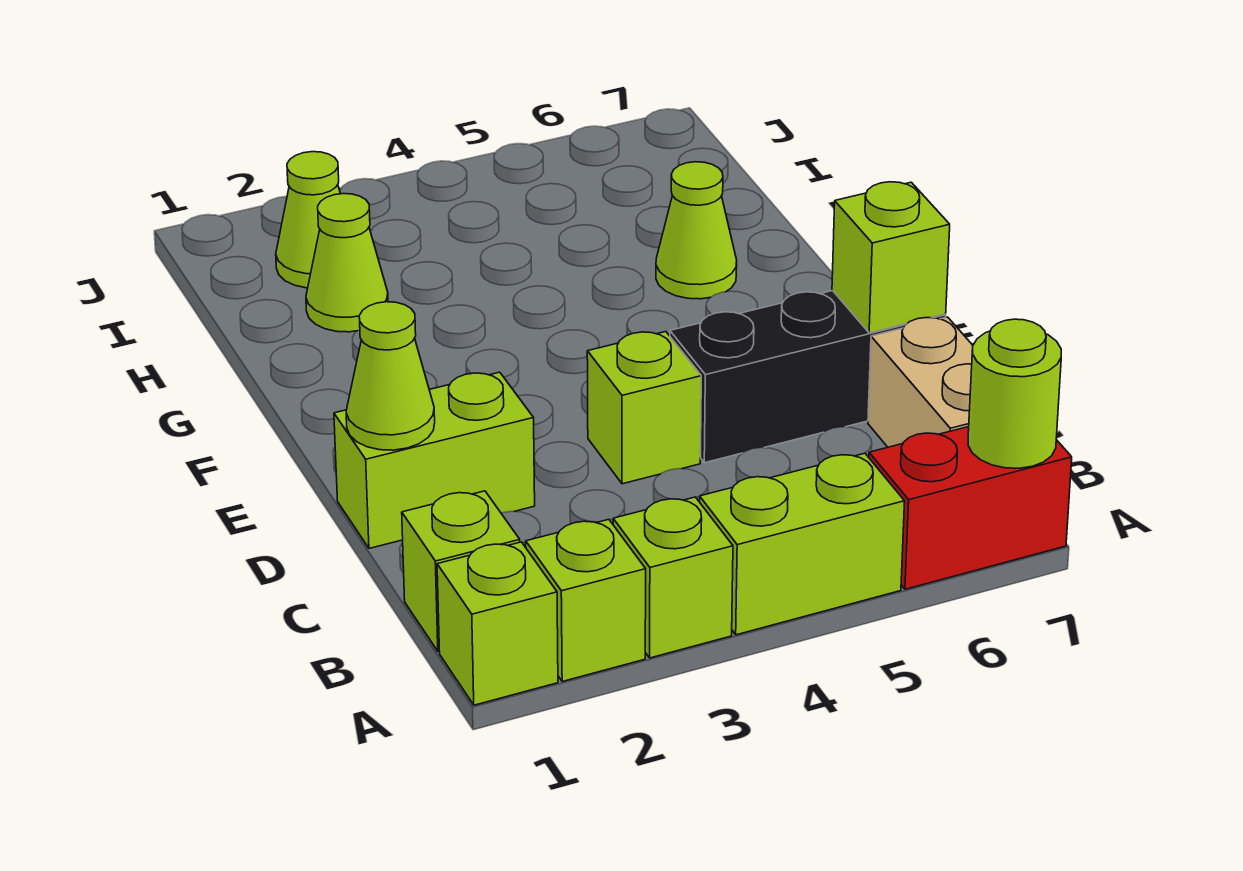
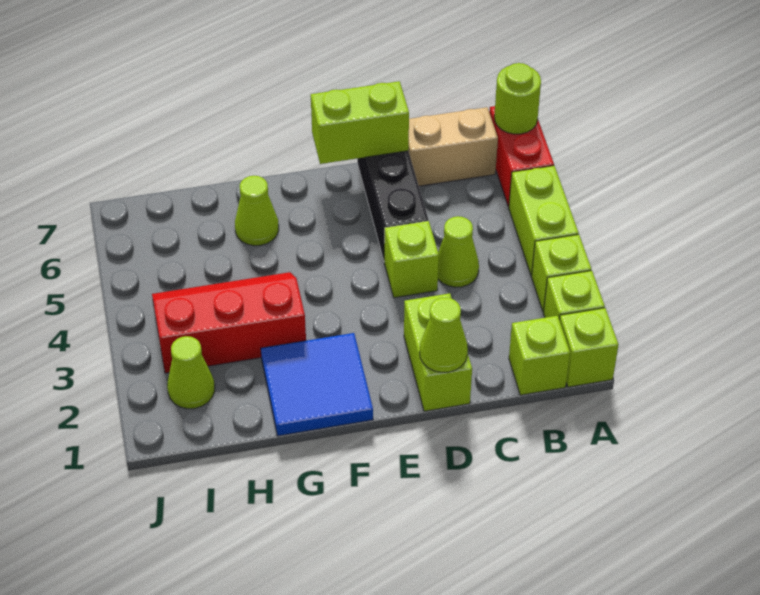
lime 1x1 brick [832,182,950,333] -> lime 1x2 brick [311,81,409,164]
none -> blue 2x2 tile [261,333,373,436]
none -> red 2x3 slope [152,272,306,373]
lime 1x1 cone [306,194,388,332] -> lime 1x1 cone moved to [438,216,479,287]

